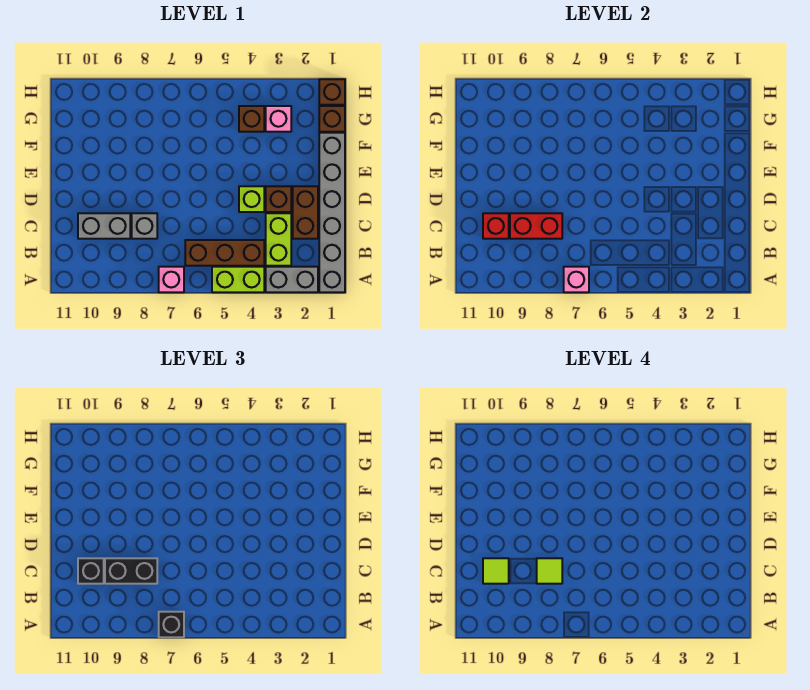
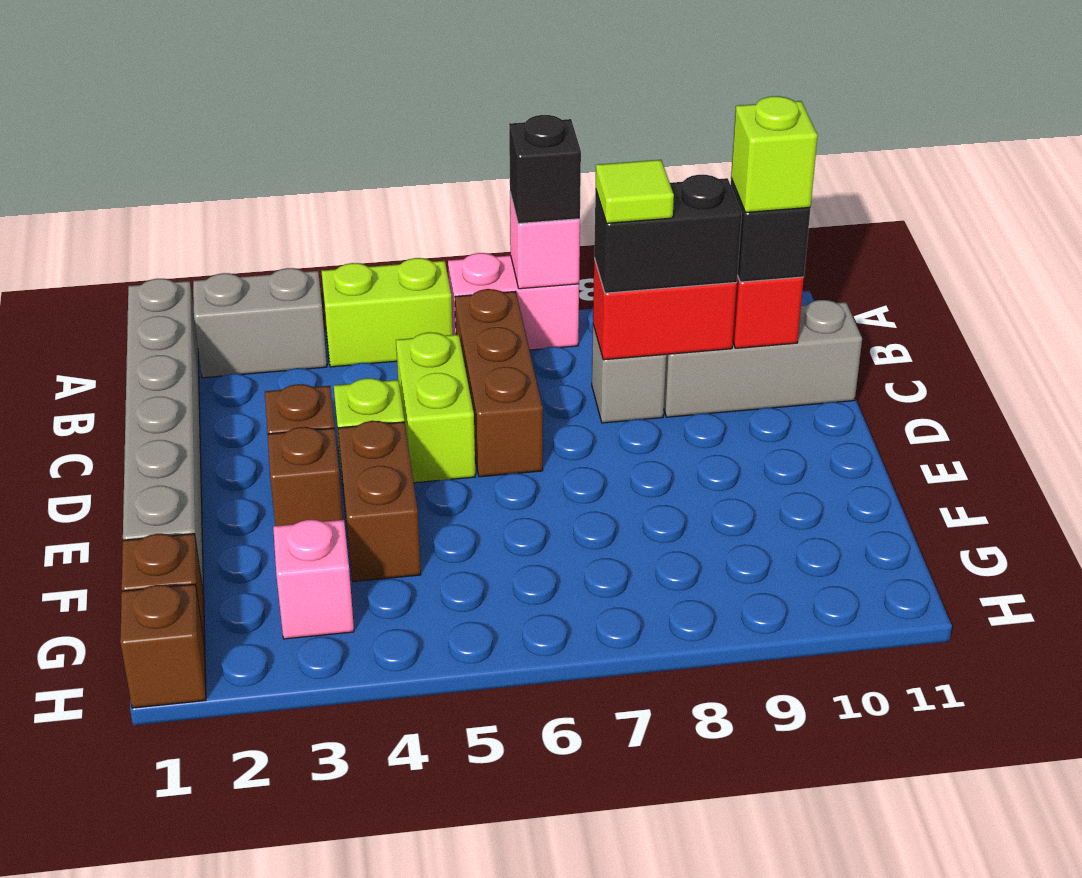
pink 1x1 brick [159,267,184,292] -> pink 1x2 brick [448,253,579,350]
lime 1x2 brick [266,213,291,266] -> lime 1x2 brick moved to [396,332,475,483]
brown 1x3 brick [185,240,264,266] -> brown 1x3 brick turned to [455,289,543,477]
brown 1x2 brick [293,186,318,239] -> brown 1x2 brick moved to [338,421,421,582]
grey 1x2 brick [78,213,130,239] -> grey 1x3 brick [664,300,862,417]
lime 1x1 tile [483,558,509,584] -> lime 1x1 brick [731,96,818,212]
brown 1x1 brick [239,106,264,132] -> brown 1x1 brick moved to [268,427,343,526]

